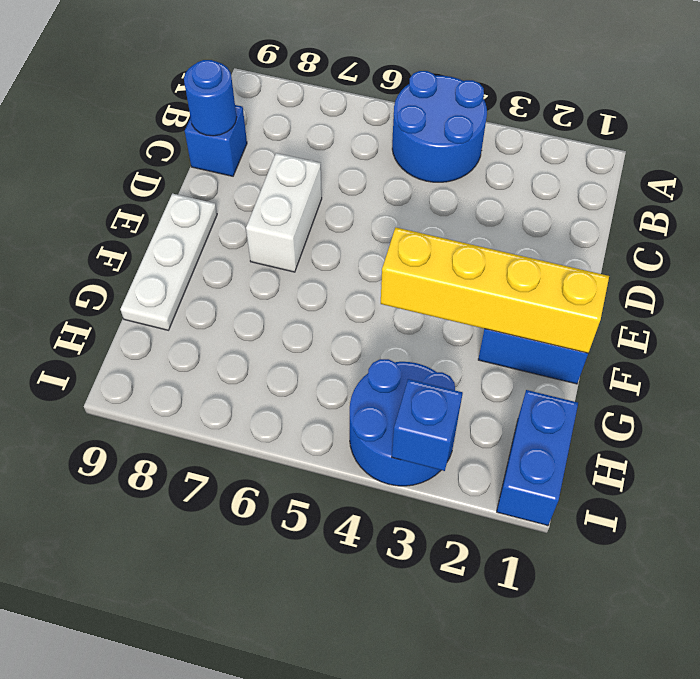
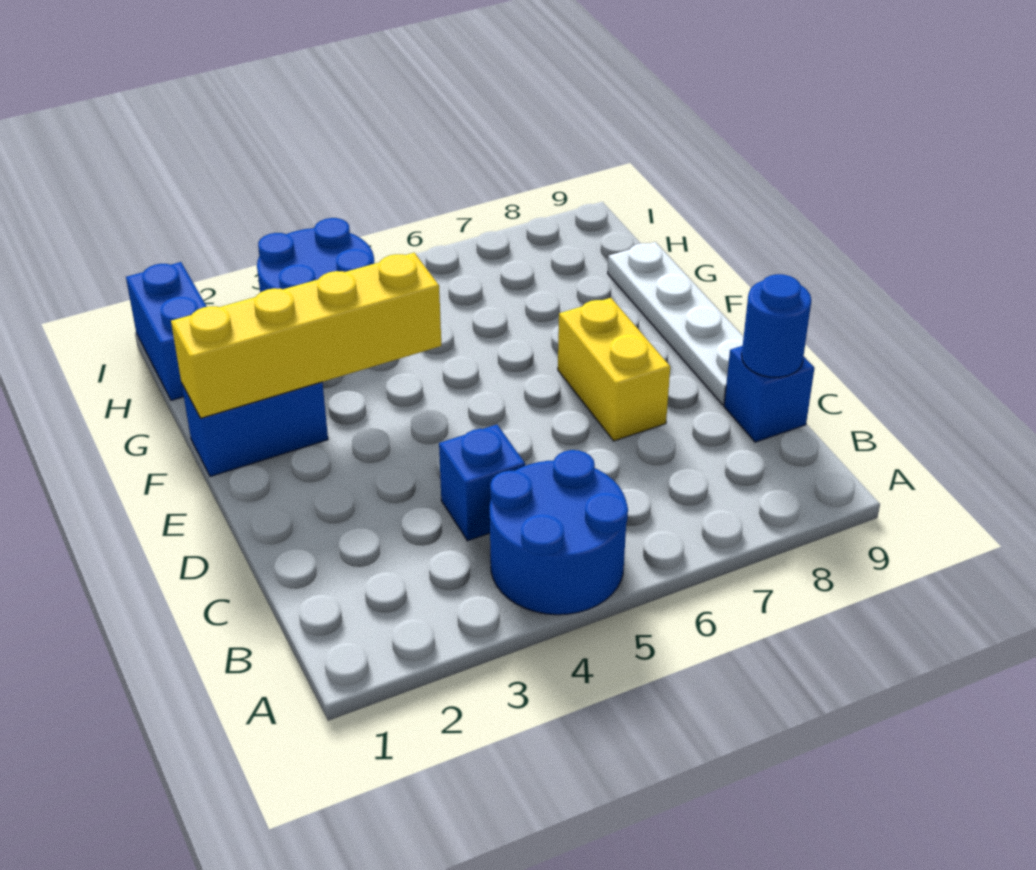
white 1x2 brick [246,153,322,272] -> yellow 1x2 brick [558,298,670,441]
white 1x3 plate [120,194,217,330] -> white 1x4 plate [608,242,744,405]
blue 1x1 brick [392,379,463,471] -> blue 1x1 brick moved to [439,425,525,541]

